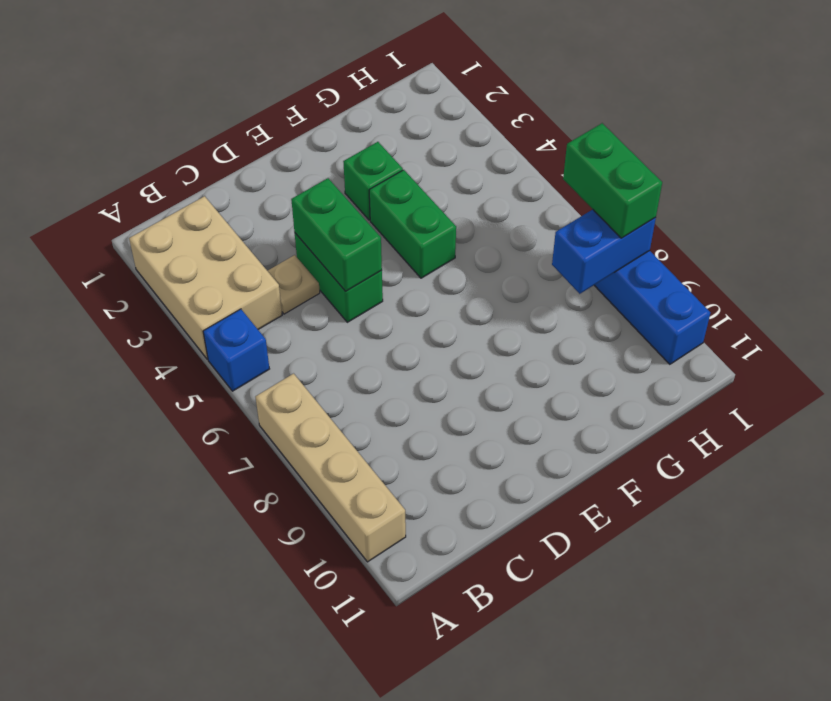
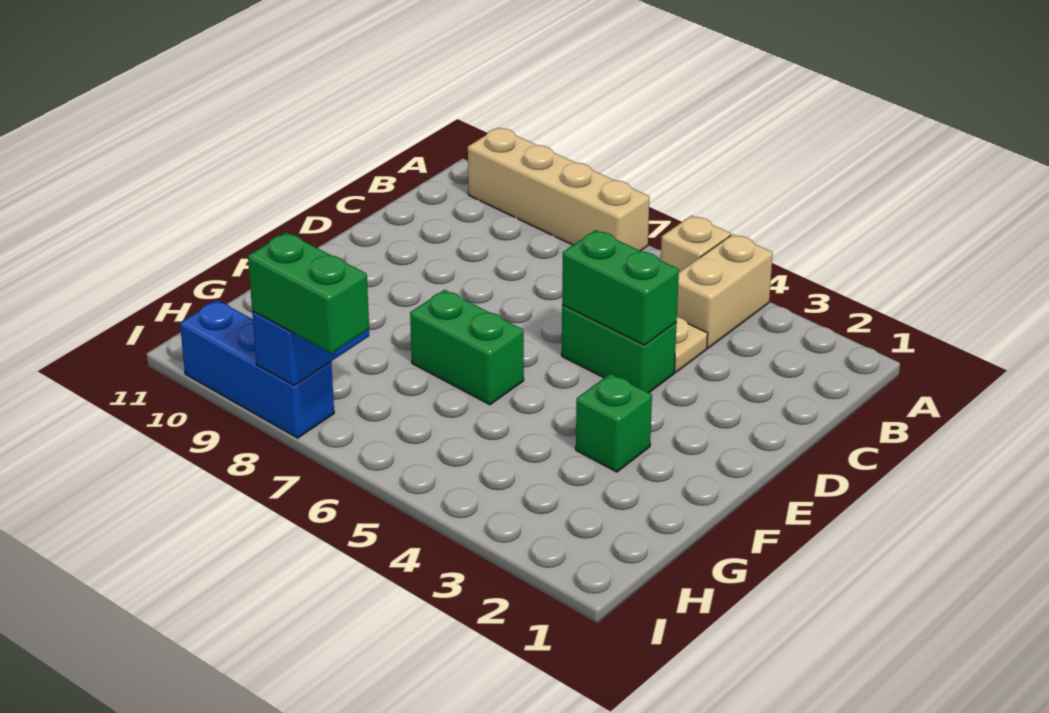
tan 2x3 brick [129,196,282,359] -> tan 1x2 brick [677,234,773,348]
blue 1x1 brick [203,309,269,391] -> tan 1x1 brick [661,216,731,272]
green 1x2 brick [369,170,456,278] -> green 1x2 brick moved to [410,290,524,405]

